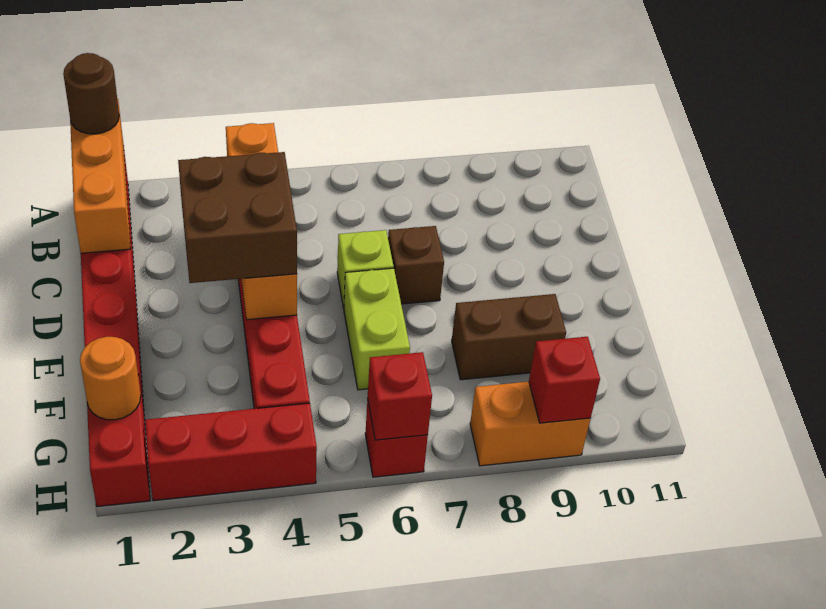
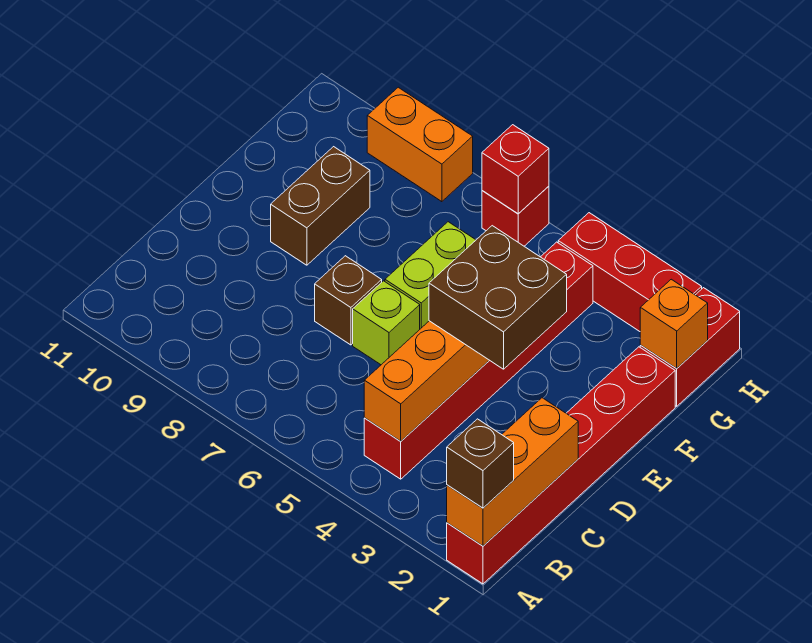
brown 1x1 round brick [63,53,119,134] -> brown 1x1 brick [447,419,514,508]
brown 1x2 brick [452,294,566,380] -> brown 1x2 brick turned to [271,147,370,265]
orange 1x1 round brick [80,337,141,420] -> orange 1x1 brick [640,279,708,369]
red 1x1 brick [529,337,600,423] -> none

